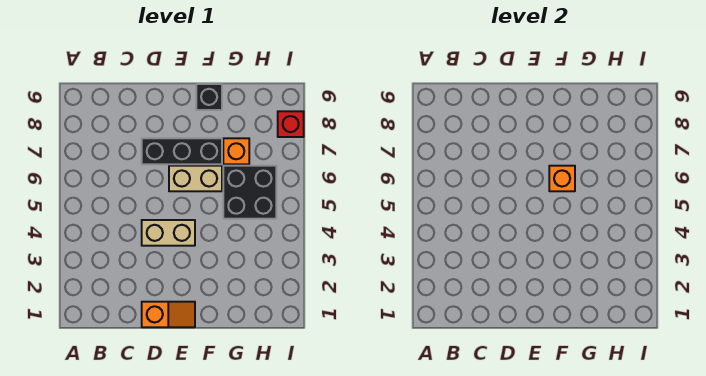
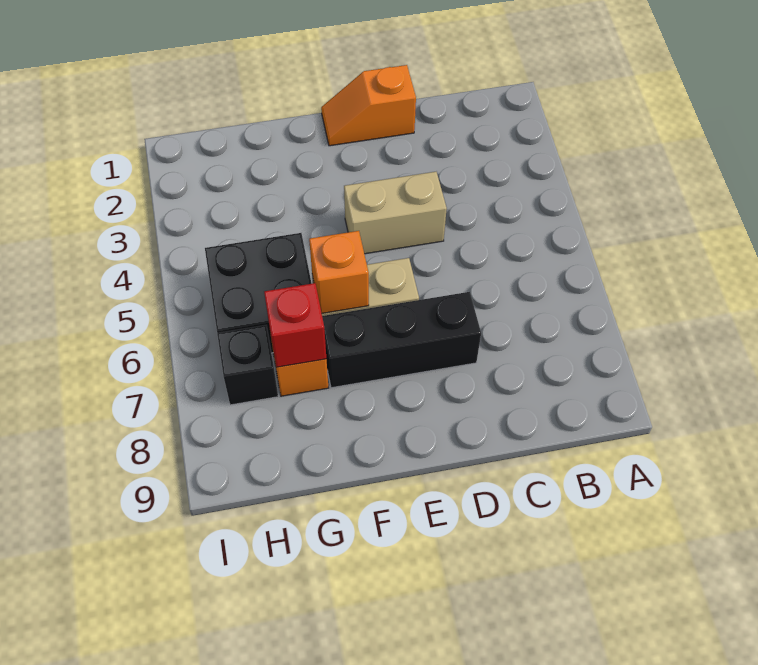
black 1x1 brick [196,84,222,110] -> black 1x1 brick moved to [217,325,278,405]
red 1x1 brick [278,111,304,137] -> red 1x1 brick moved to [264,283,326,367]

